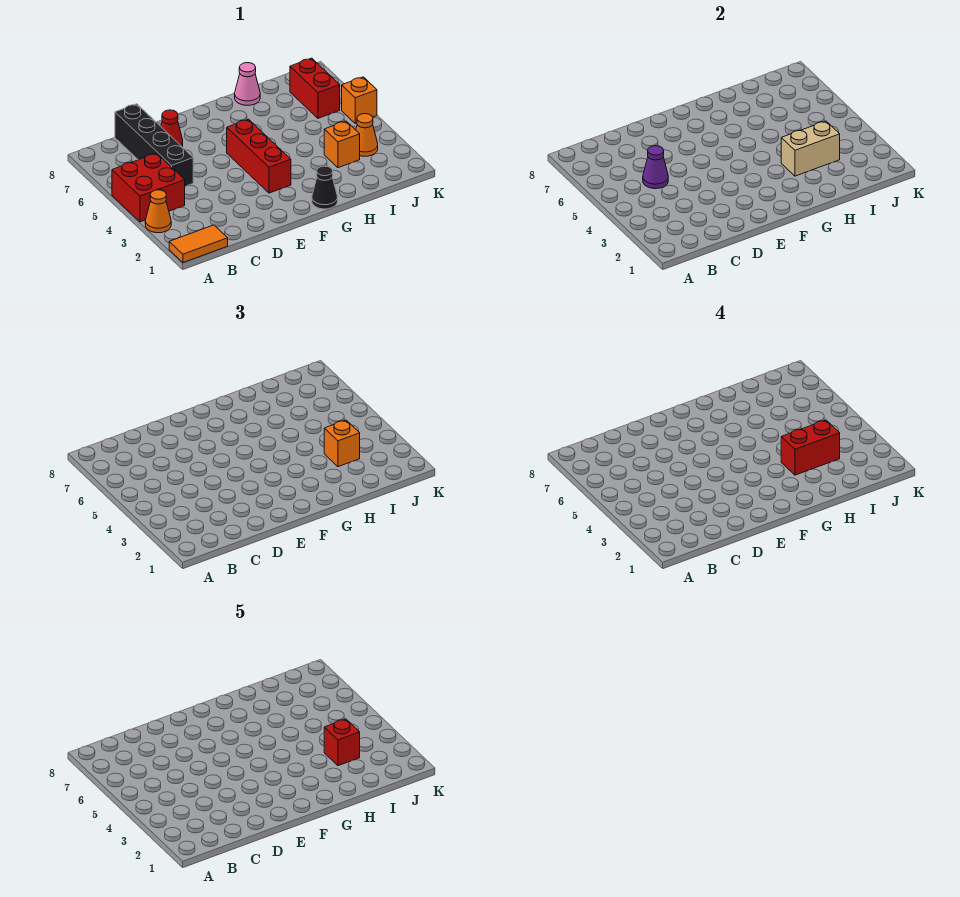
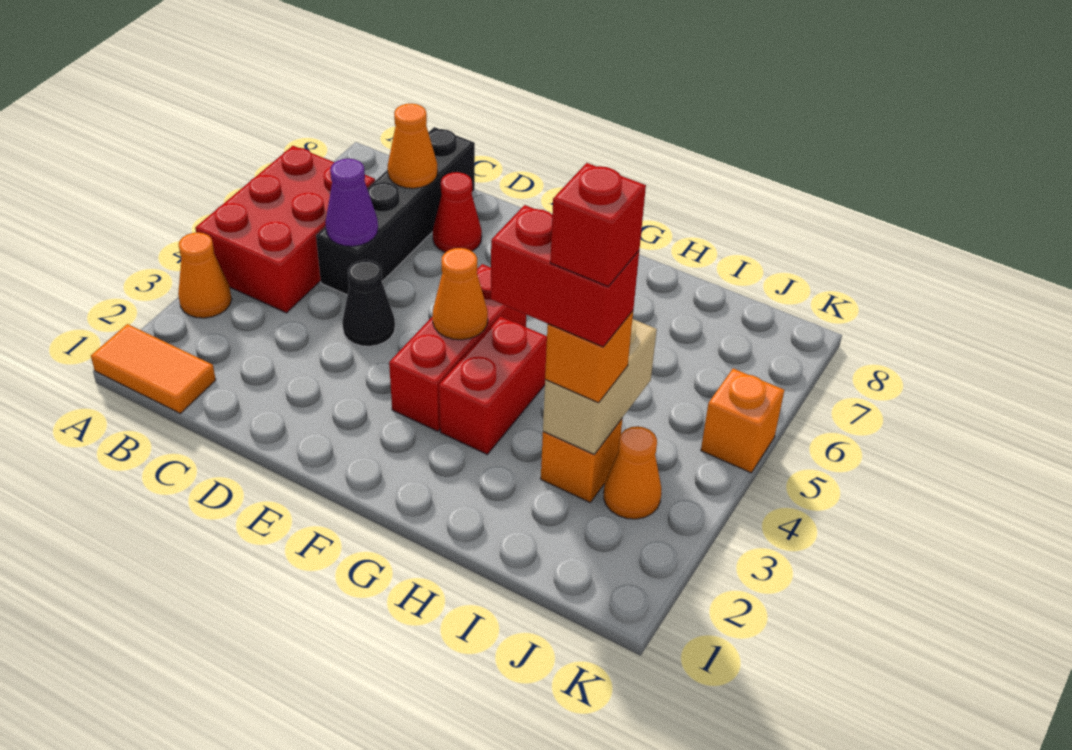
red 2x2 brick [112,153,185,222] -> red 2x3 brick [195,146,375,313]
none -> orange 1x1 cone [388,104,438,188]
none -> orange 1x1 cone [432,248,488,340]
black 1x1 cone [312,166,338,209] -> black 1x1 cone moved to [342,260,395,346]
tan 1x2 brick [781,121,840,176] -> tan 1x2 brick turned to [543,319,657,454]
pink 1x1 cone [235,63,260,105] -> none
red 1x2 brick [290,58,340,118] -> red 1x2 brick moved to [439,317,547,454]

